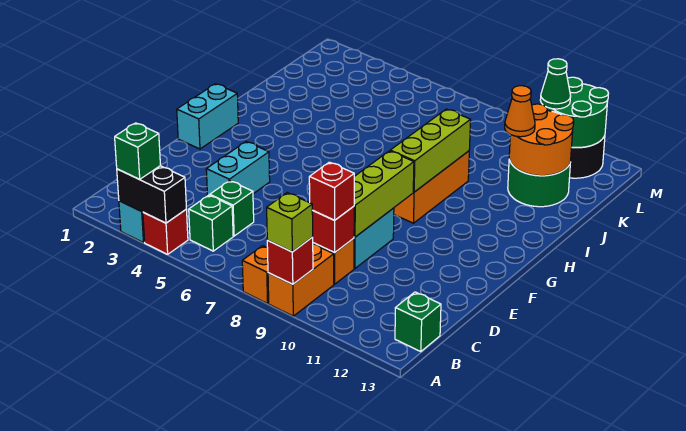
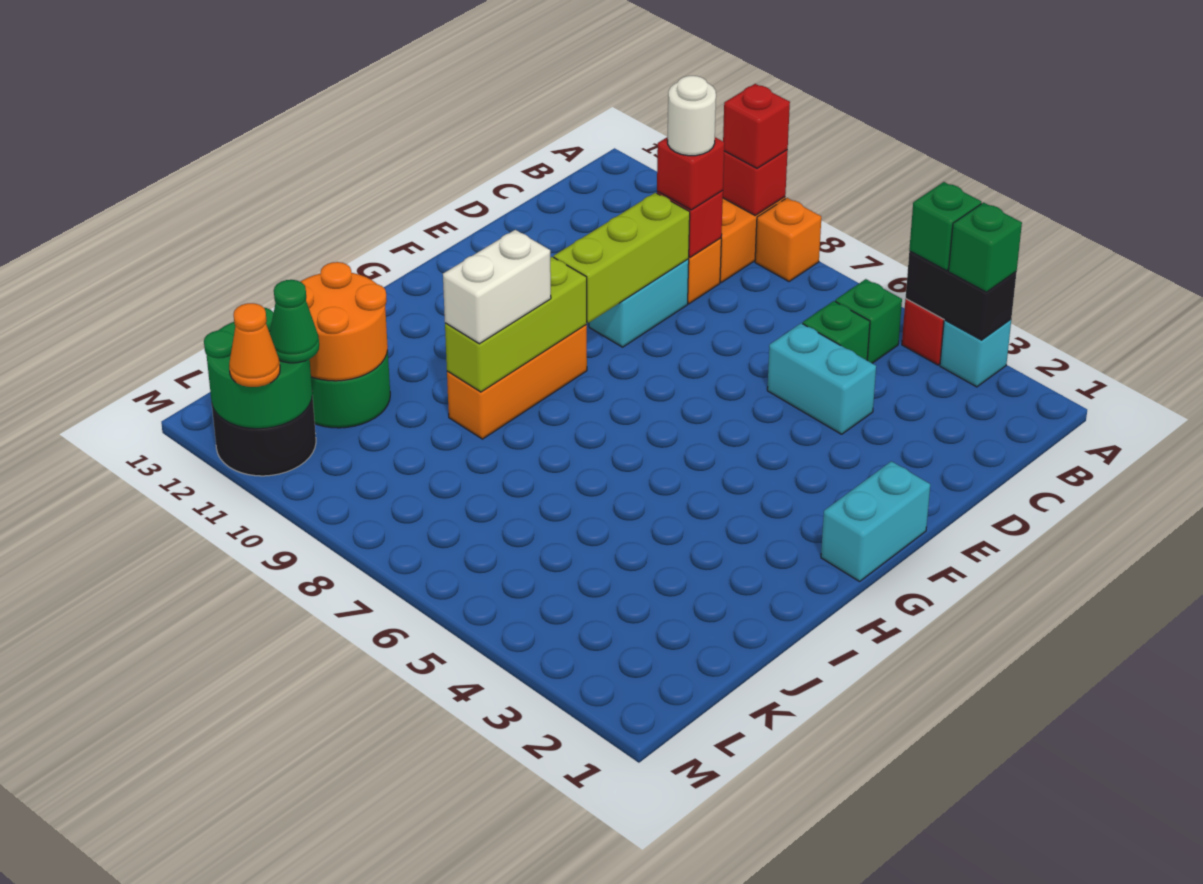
lime 1x1 brick [267,193,313,252] -> red 1x1 brick [723,84,790,168]
green 1x1 brick [395,292,441,352] -> green 1x1 brick moved to [909,182,982,271]
none -> white 1x1 round brick [668,76,716,156]
cyan 1x2 brick [206,142,270,196] -> cyan 1x2 brick turned to [767,323,876,434]
none -> white 1x2 brick [443,230,551,344]
orange 1x1 cone [505,86,535,137] -> orange 1x1 cone moved to [229,303,280,387]

